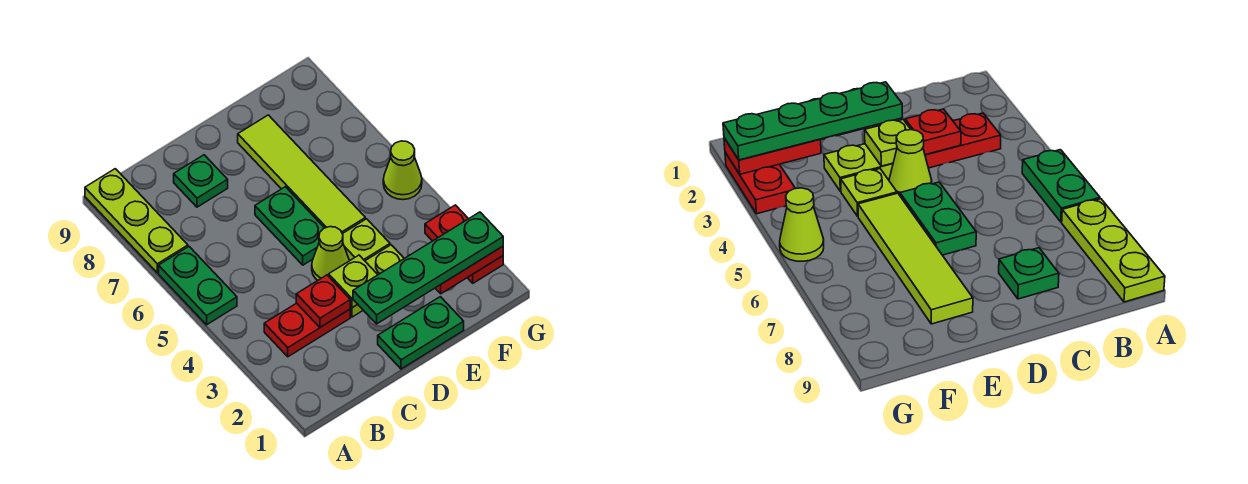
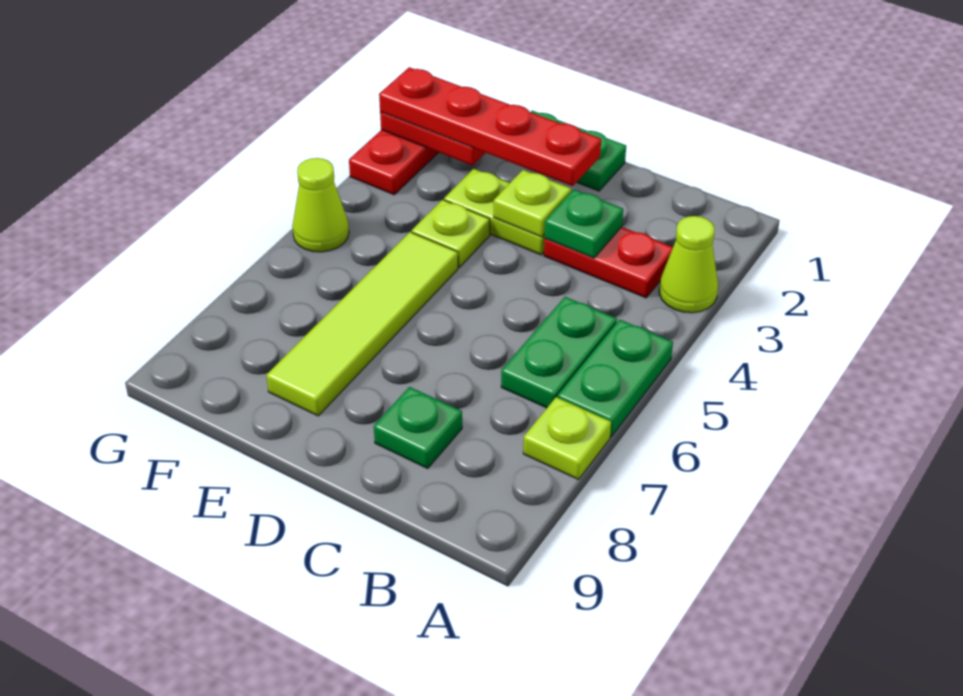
lime 1x3 plate [85,169,188,273] -> lime 1x1 plate [523,397,611,480]
red 1x1 plate [296,275,350,327] -> green 1x1 plate [545,190,623,258]
green 1x4 plate [353,212,503,324] -> red 1x4 plate [379,67,601,186]
lime 1x1 cone [312,227,349,280] -> lime 1x1 cone moved to [659,216,718,313]
green 1x2 plate [255,187,324,265] -> green 1x2 plate moved to [501,297,617,408]

